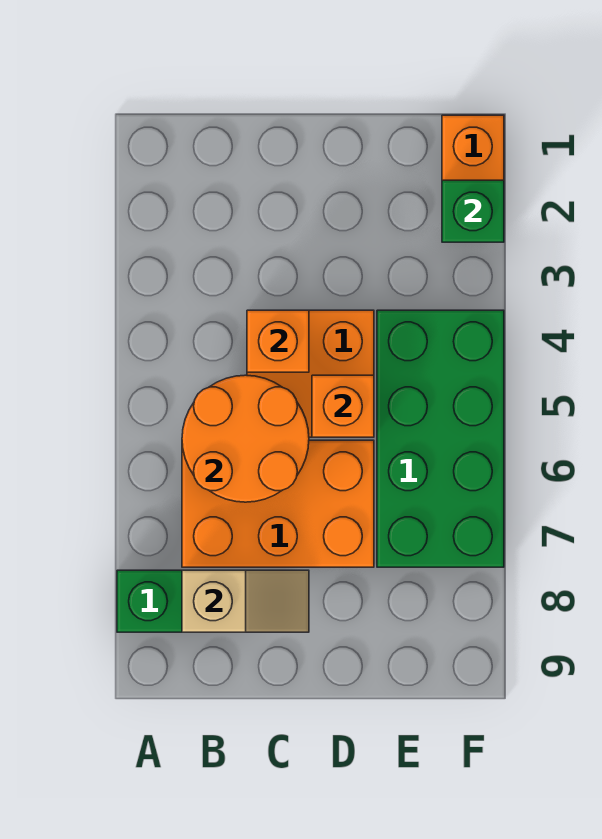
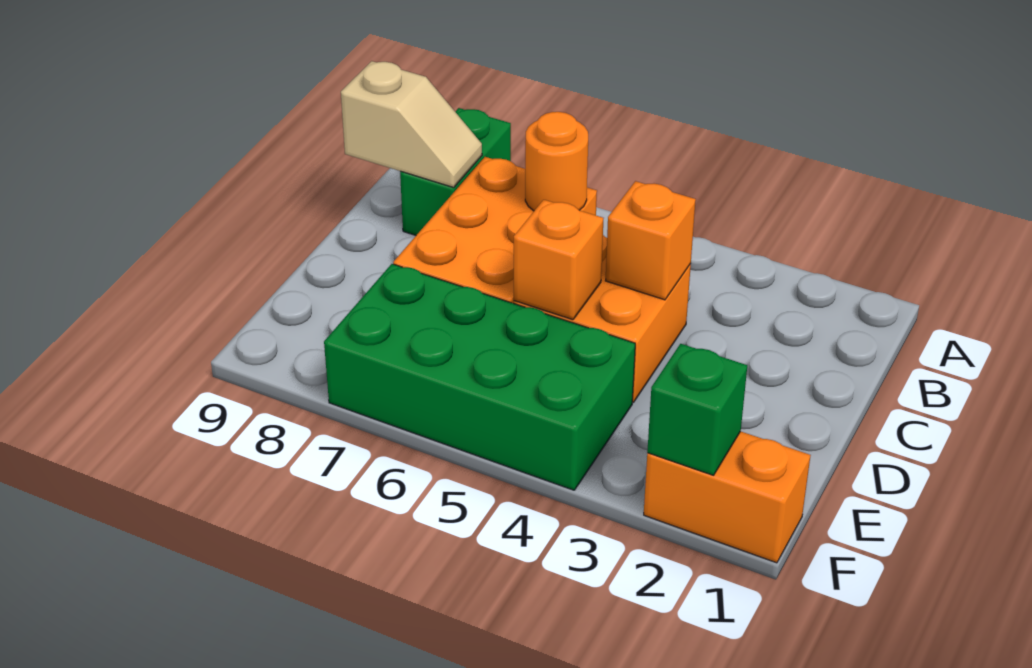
orange 2x2 round brick [182,375,309,502] -> orange 1x1 round brick [525,112,588,211]
tan 1x2 slope [182,570,309,632] -> tan 1x2 slope turned to [341,61,482,188]

